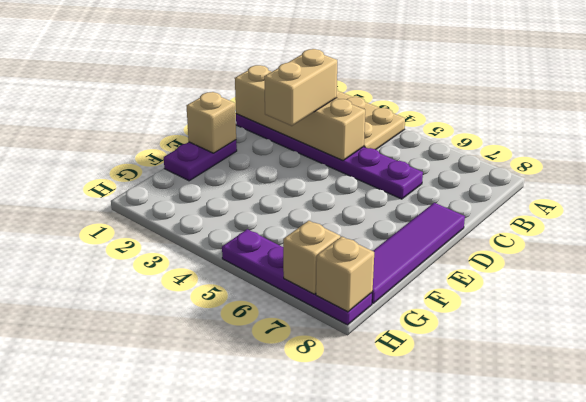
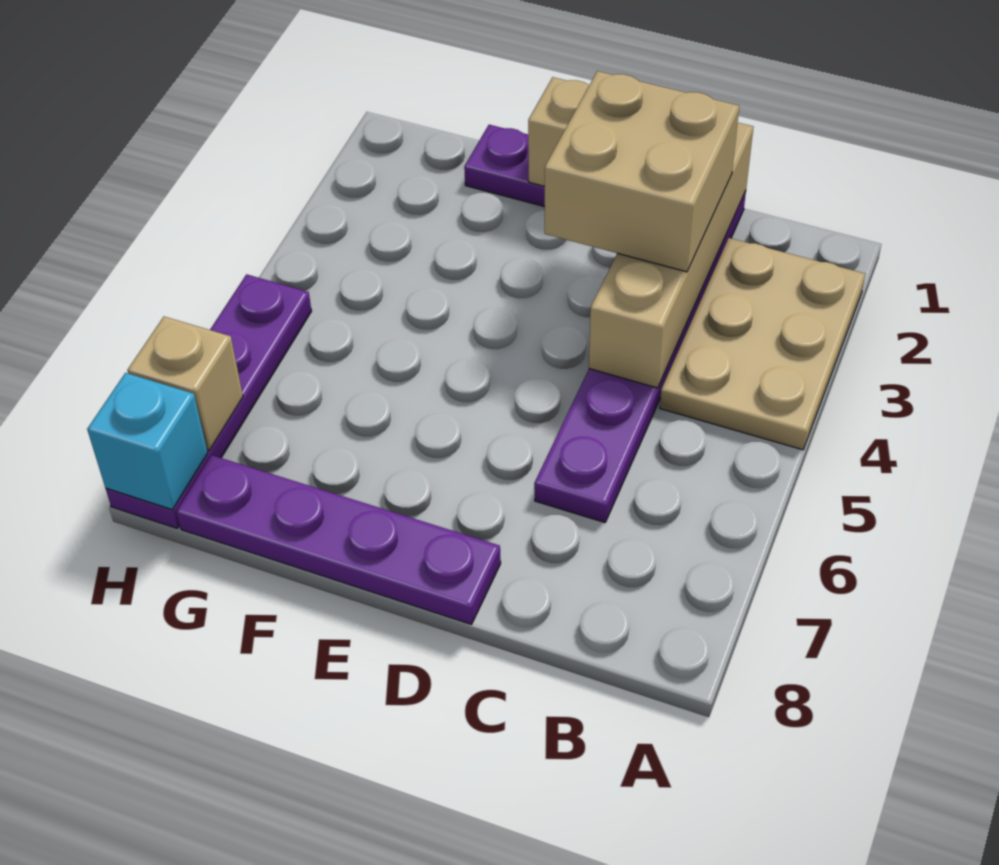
tan 1x2 brick [264,49,337,126] -> tan 2x2 brick [545,71,739,272]
purple 1x4 tile [372,203,465,304] -> purple 1x4 plate [176,455,501,624]
tan 1x1 brick [316,237,374,312] -> cyan 1x1 brick [87,373,208,510]

